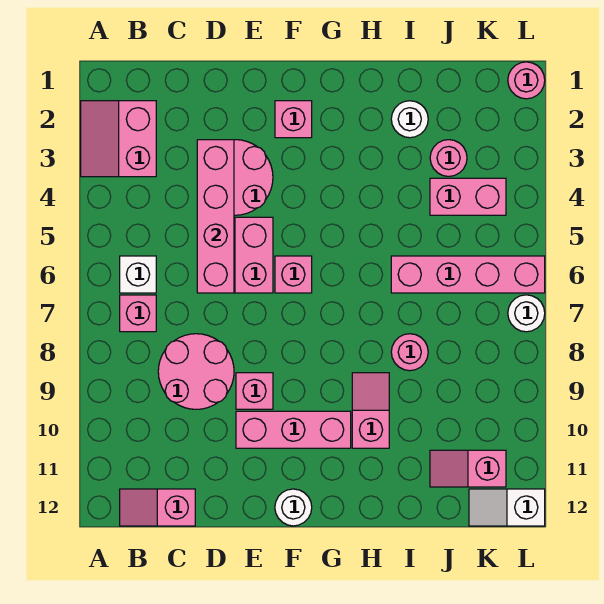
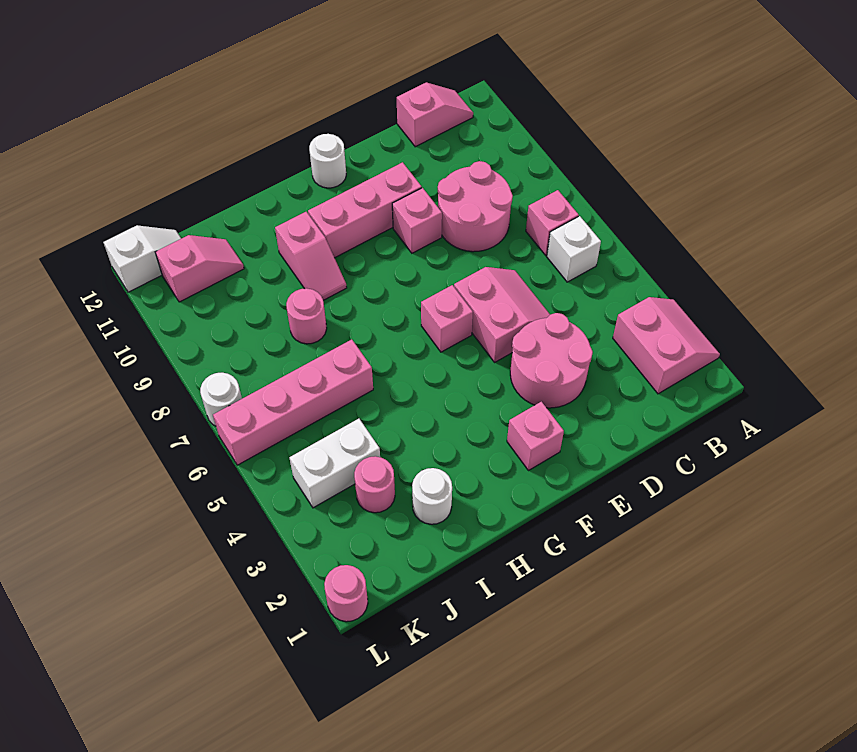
pink 1x4 brick [197,140,234,293] -> none
pink 1x2 brick [430,178,506,215] -> white 1x2 brick [289,419,380,508]

